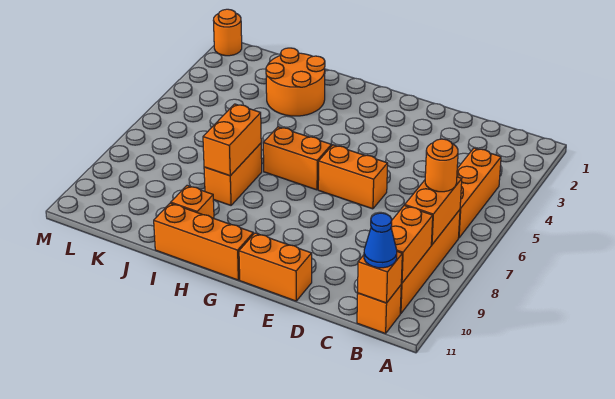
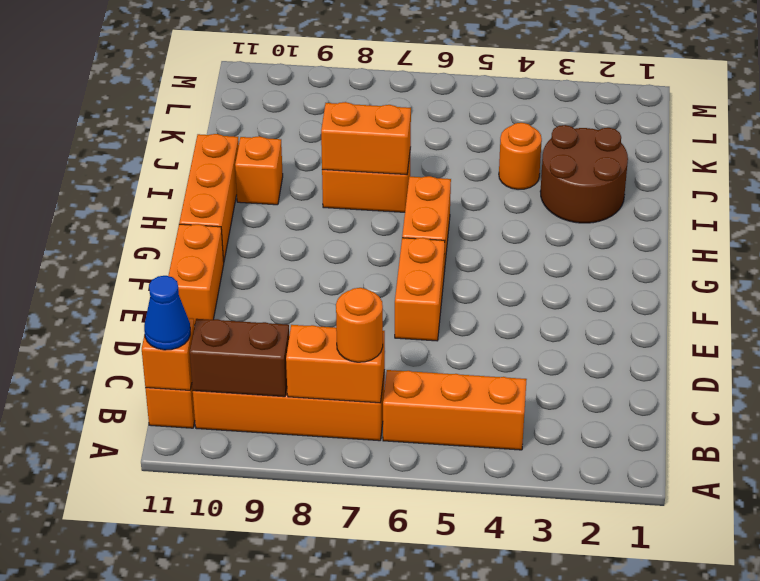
orange 1x2 brick [391,205,433,283] -> brown 1x2 brick [190,319,289,397]
orange 2x2 round brick [266,48,325,116] -> brown 2x2 round brick [540,125,628,223]
orange 1x1 round brick [213,9,242,56] -> orange 1x1 round brick moved to [499,123,542,189]

